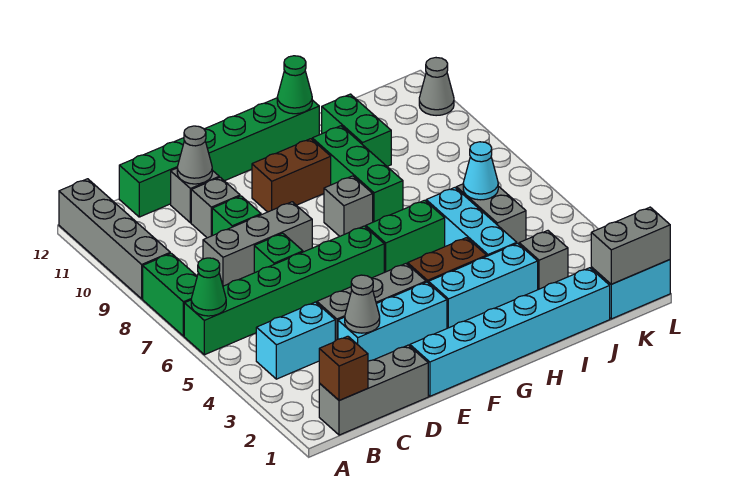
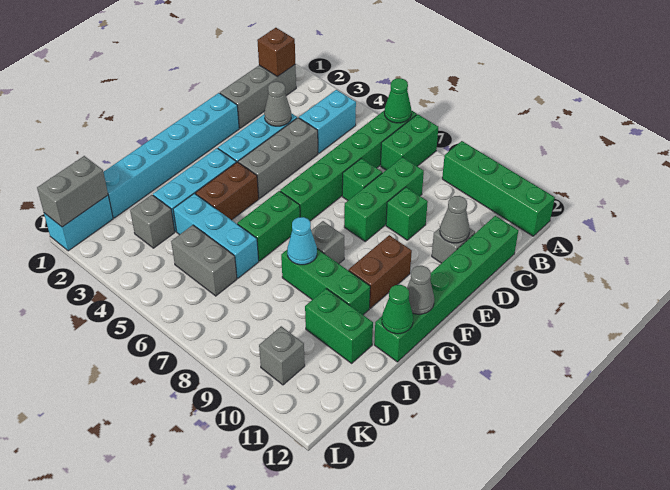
green 1x2 brick [143,253,197,336] -> green 1x2 brick turned to [381,114,438,170]
grey 1x4 brick [59,179,170,299] -> green 1x4 brick [442,141,555,236]
grey 1x3 brick [203,202,312,286] -> green 1x3 brick [344,157,424,241]
grey 1x1 brick [191,177,240,238] -> grey 1x1 brick moved to [259,326,305,385]
cyan 1x1 cone [463,142,498,200] -> cyan 1x1 cone moved to [287,217,317,265]
grey 1x1 cone [419,58,454,116] -> grey 1x1 cone moved to [407,266,434,314]

